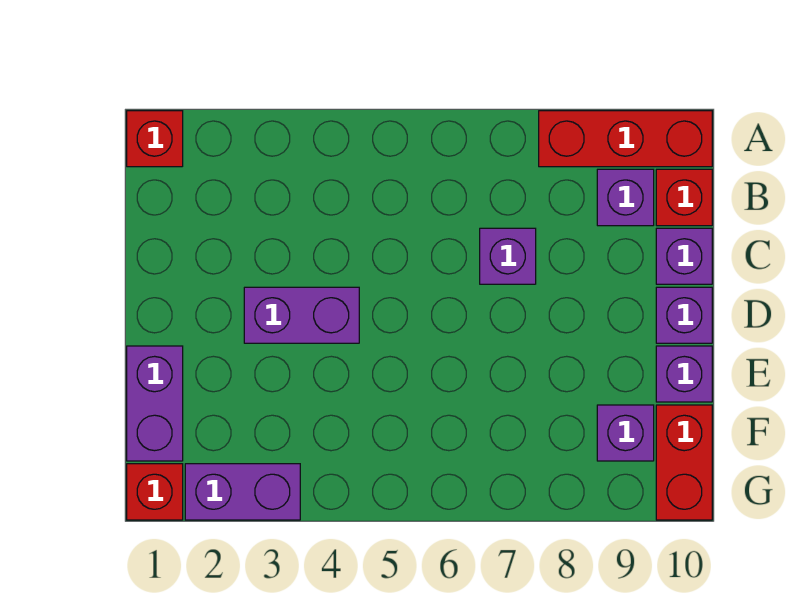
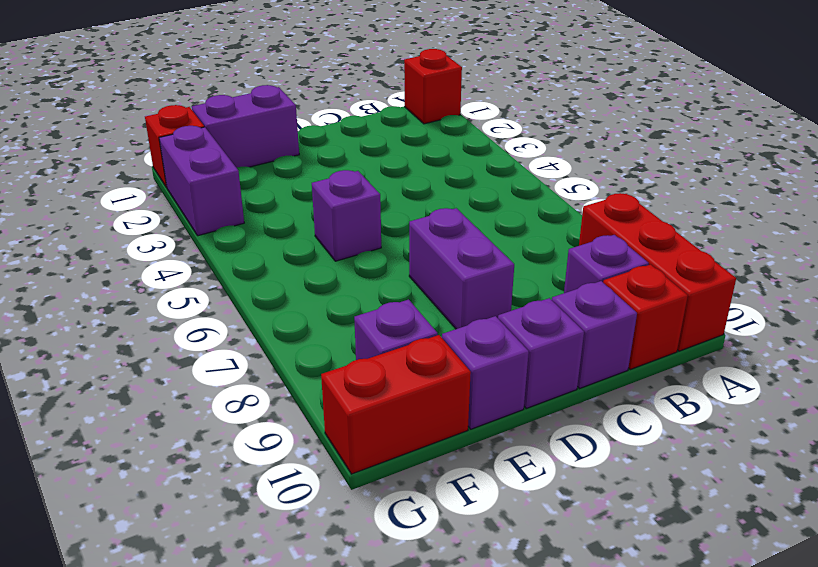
purple 1x1 brick [480,228,536,284] -> purple 1x1 brick moved to [312,170,381,261]
purple 1x2 brick [244,287,359,343] -> purple 1x2 brick moved to [409,208,514,329]

